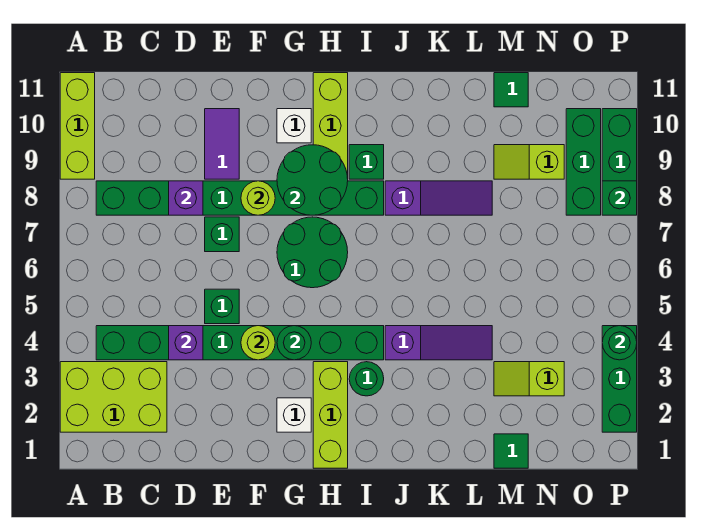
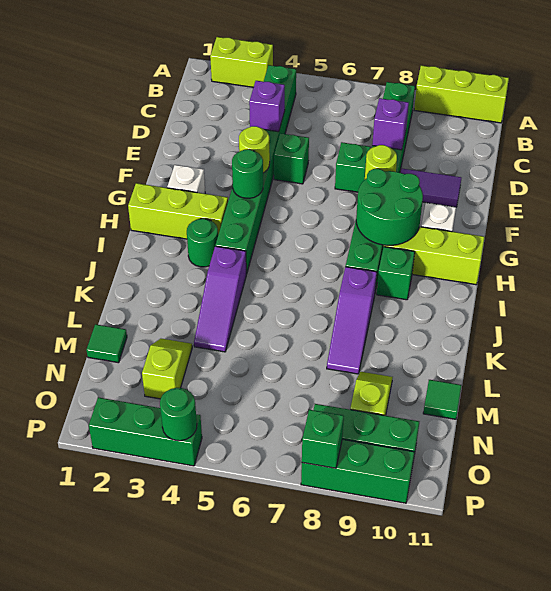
lime 2x3 brick [60,362,167,432] -> lime 1x2 brick [210,37,273,87]
green 2x2 round brick [277,217,348,288] -> none

